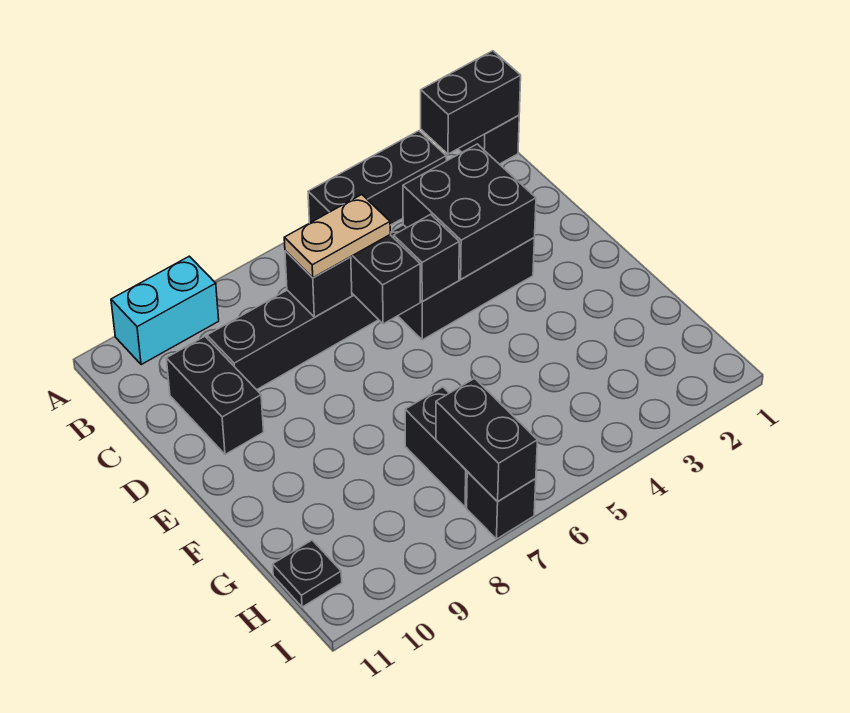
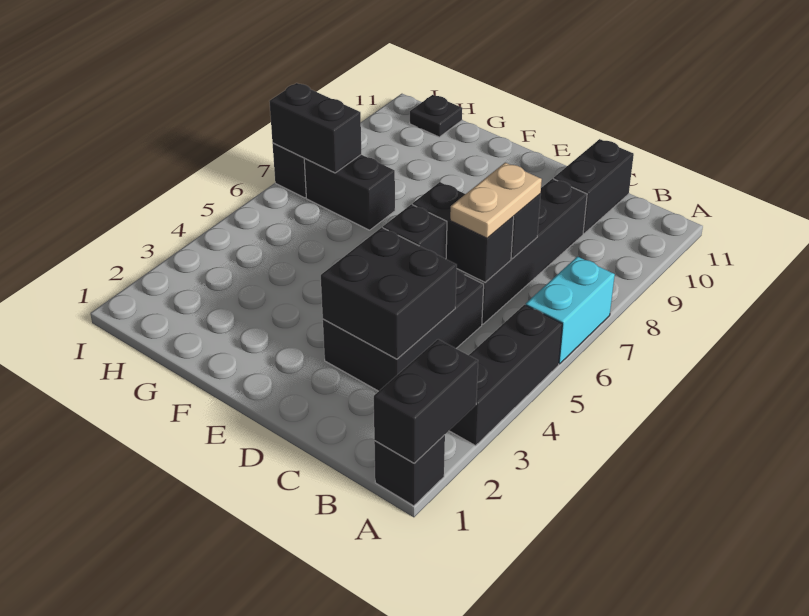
cyan 1x2 brick [111,256,219,365] -> cyan 1x2 brick moved to [526,257,615,364]
black 1x2 brick [166,336,264,454] -> black 1x2 brick turned to [554,139,634,233]

